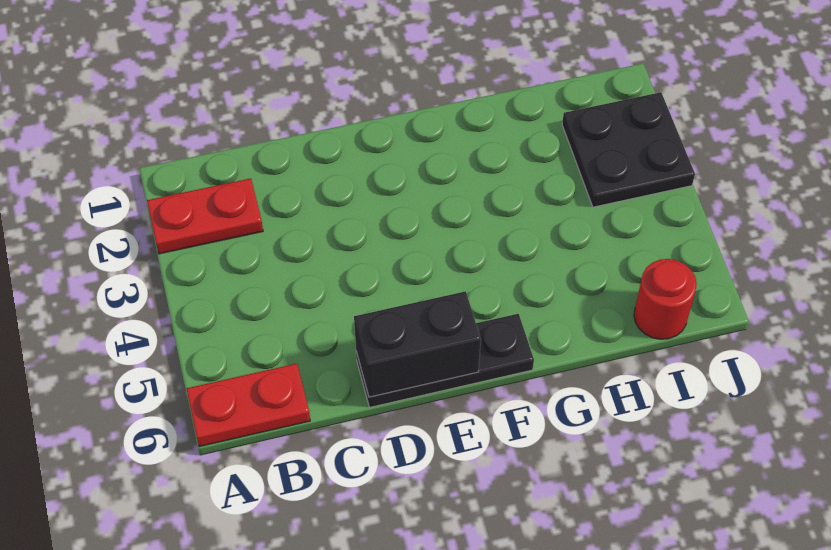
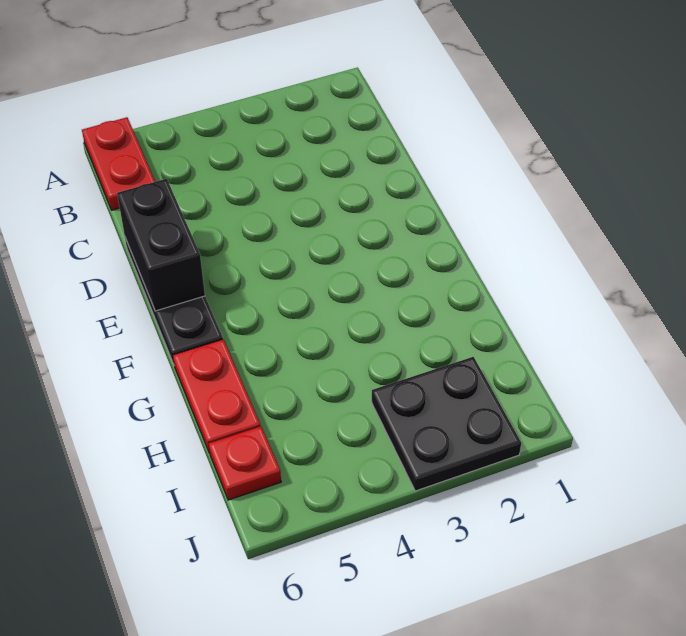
red 1x2 plate [147,178,263,254] -> red 1x2 plate moved to [173,339,260,453]
red 1x1 round brick [634,259,697,339] -> red 1x1 plate [209,426,281,500]

